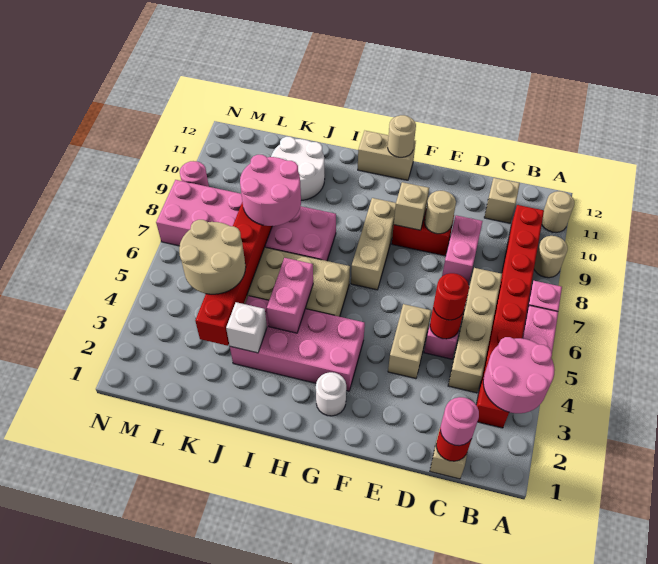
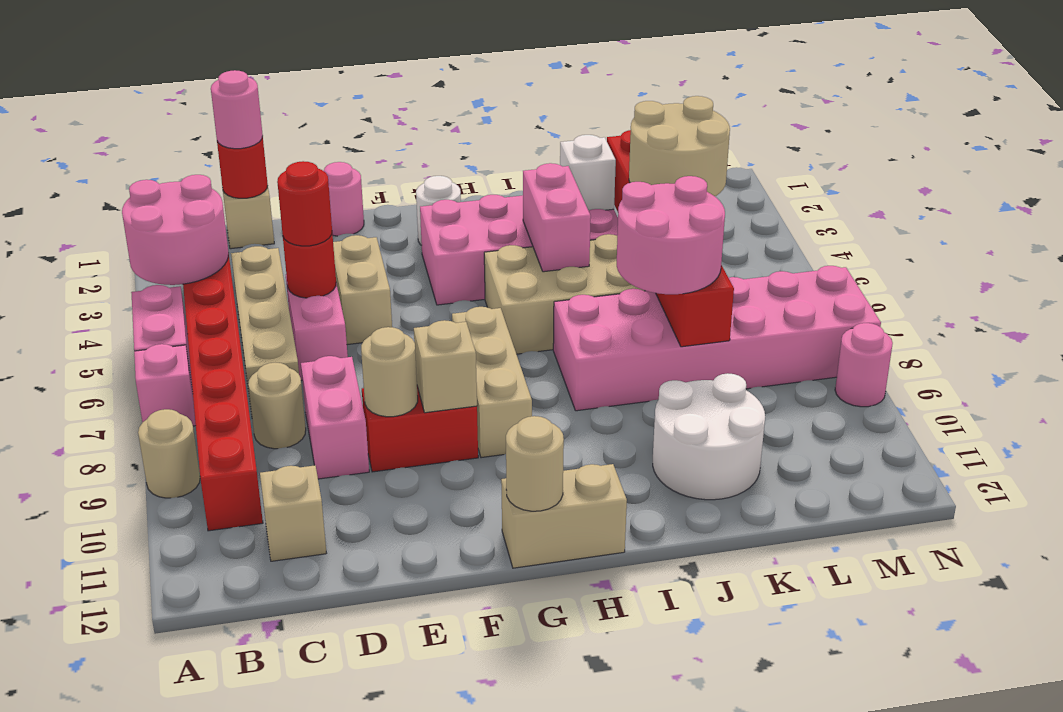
tan 1x1 round brick [542,191,574,233] -> tan 1x1 round brick moved to [248,363,306,449]
none -> pink 1x1 round brick [323,162,364,236]

